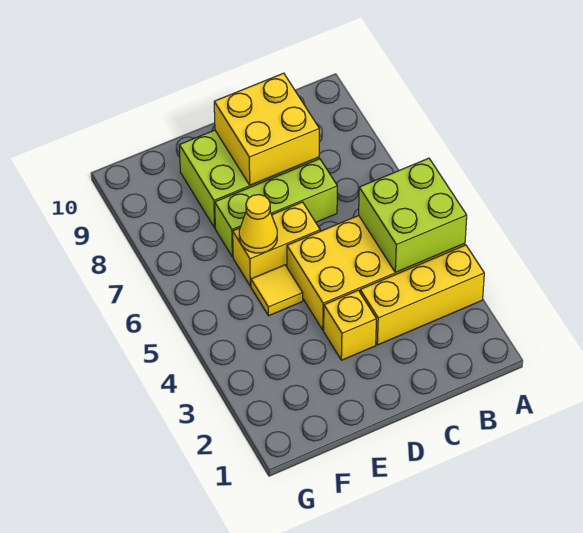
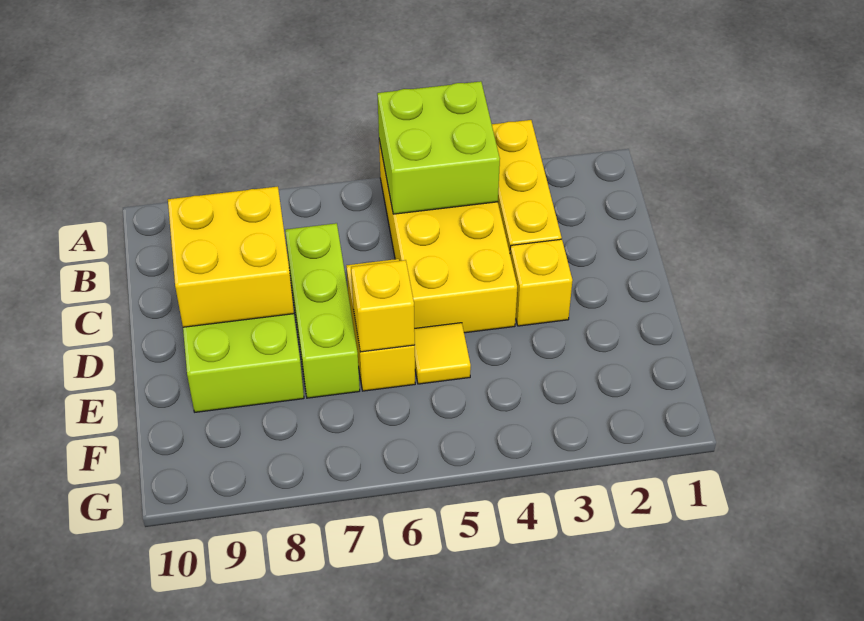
yellow 1x1 cone [239,195,277,253] -> yellow 1x1 brick [351,260,415,352]

